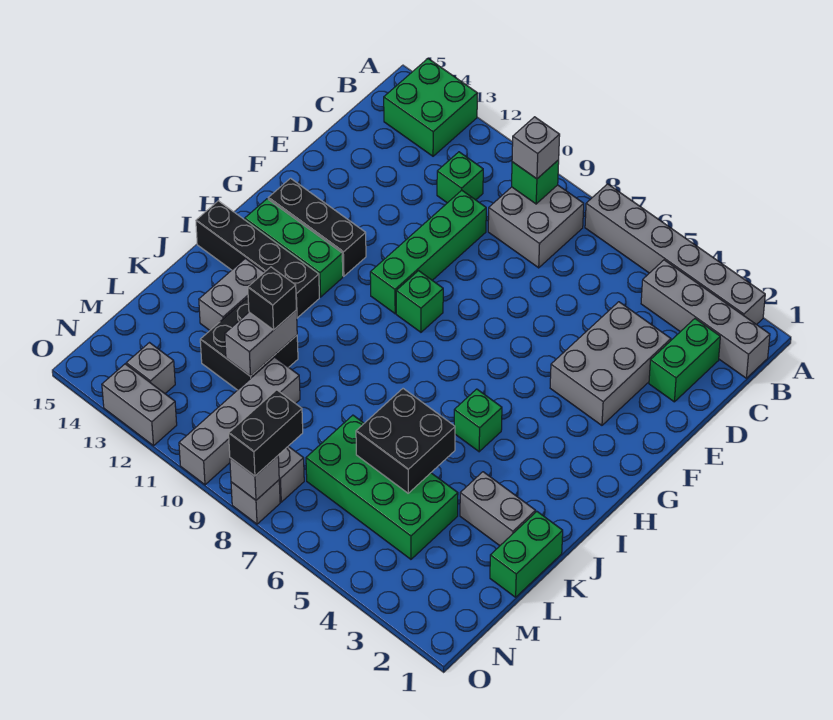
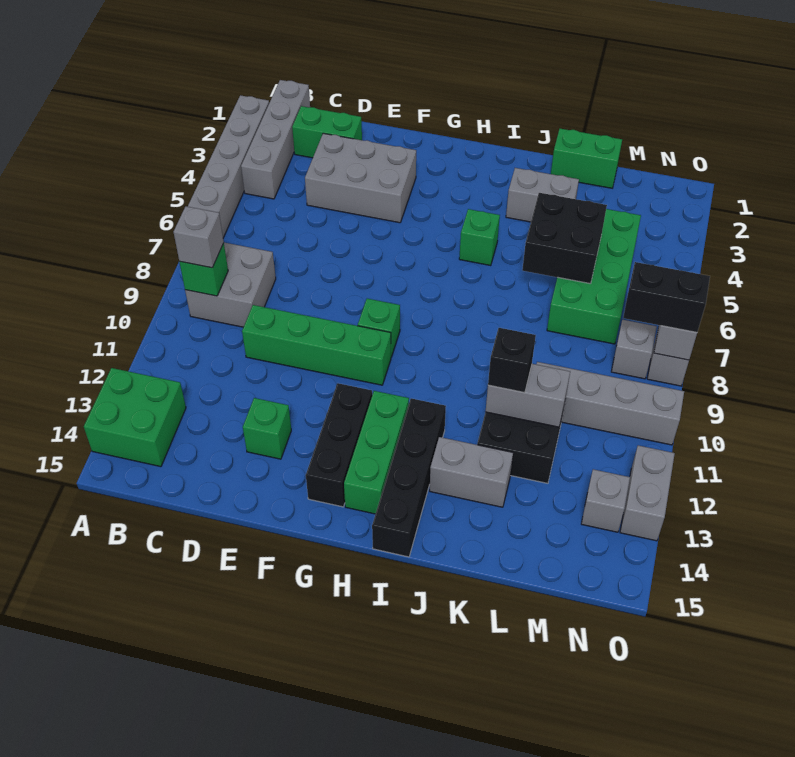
green 1x1 brick [437,152,483,203] -> green 1x1 brick moved to [243,398,291,459]
grey 1x2 brick [460,472,536,546] -> grey 1x2 brick turned to [506,168,579,222]

